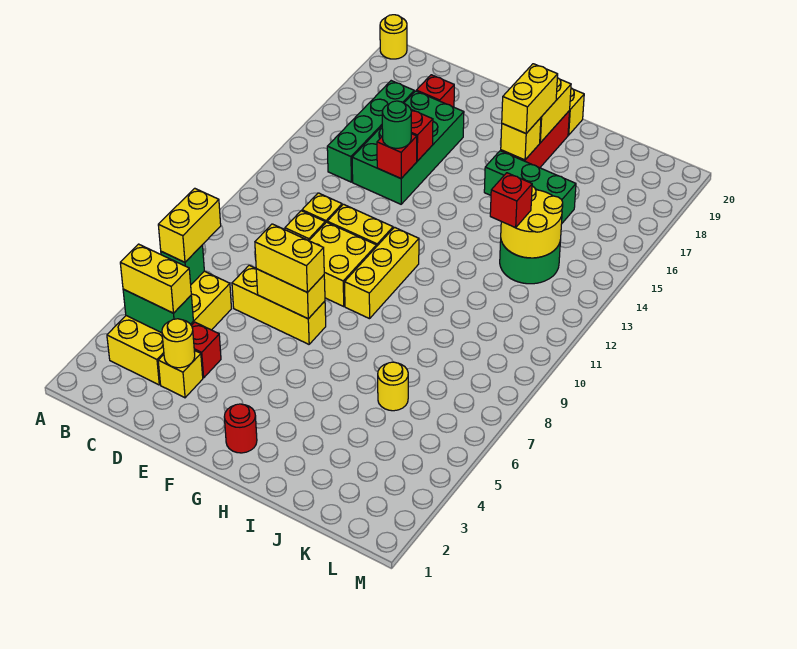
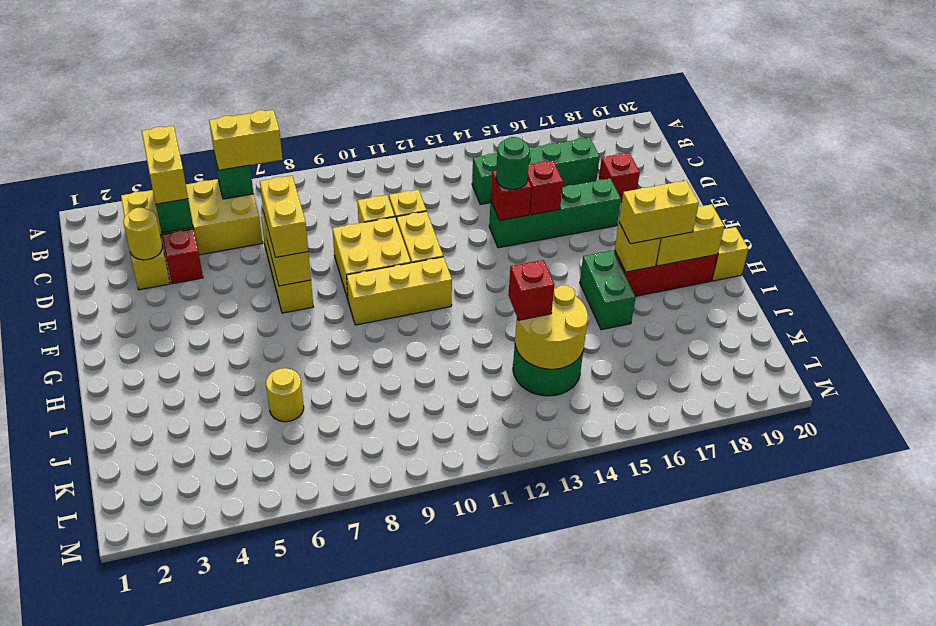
yellow 1x1 round brick [380,15,407,59] -> none
green 2x4 brick [352,91,464,204] -> green 1x4 brick [489,178,621,248]
red 1x1 round brick [224,404,257,453] -> none
green 1x3 brick [484,151,576,223] -> green 1x2 brick [580,250,636,330]

